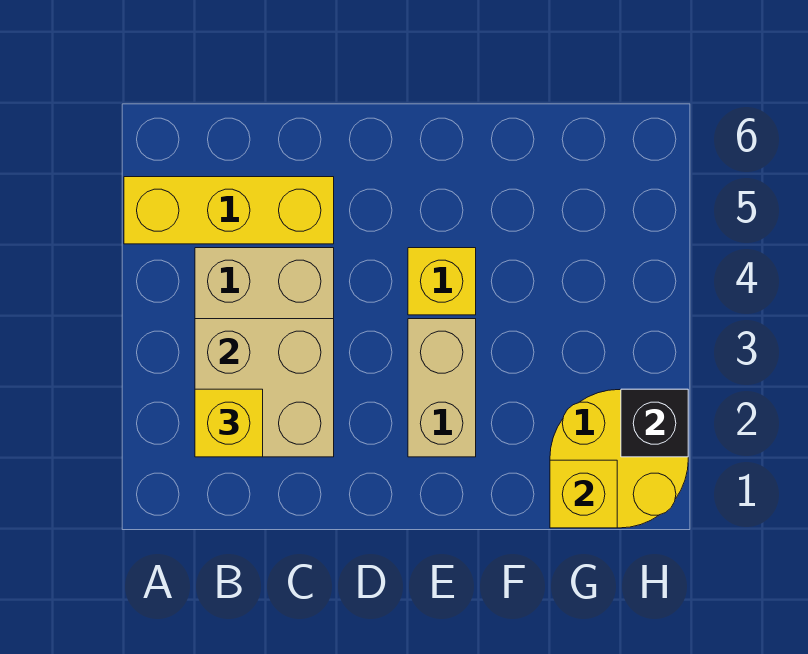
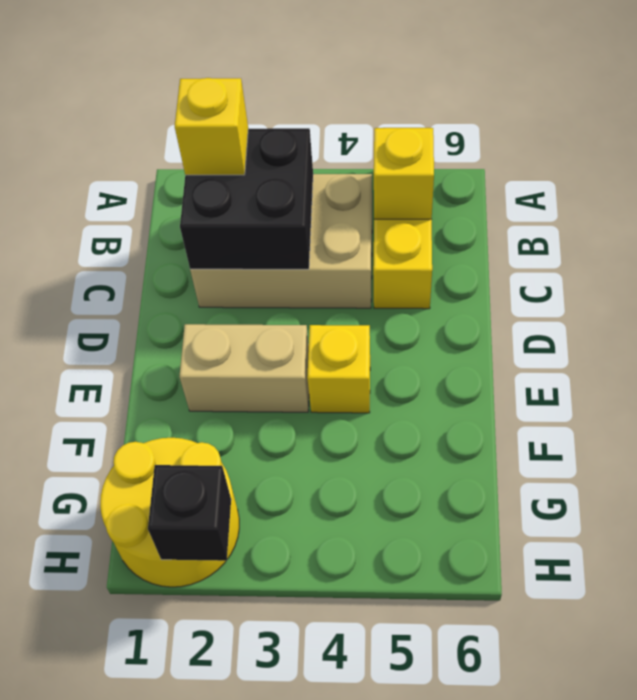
tan 2x2 brick [195,319,334,457] -> black 2x2 brick [180,128,313,269]
yellow 1x1 brick [550,460,617,528] -> yellow 1x1 brick moved to [374,128,434,219]

